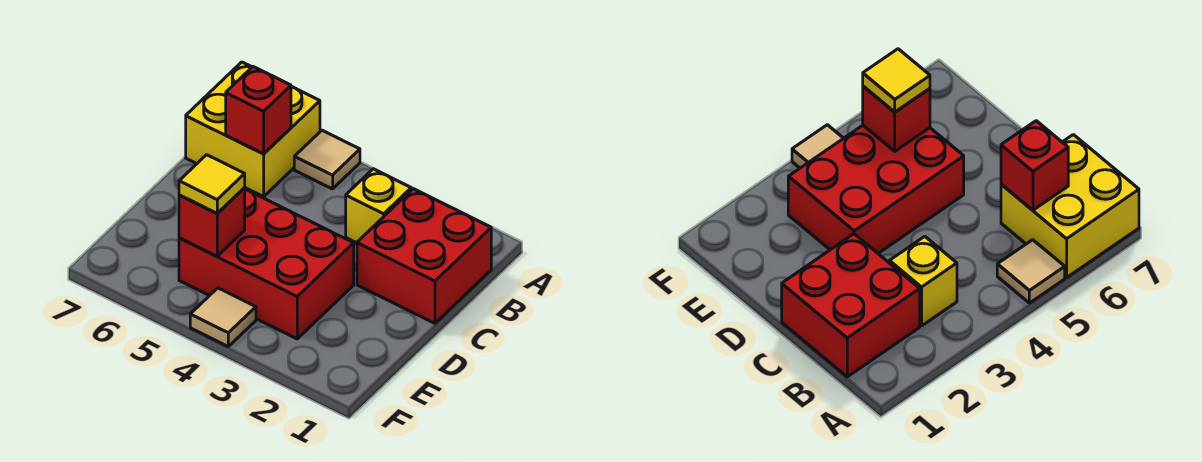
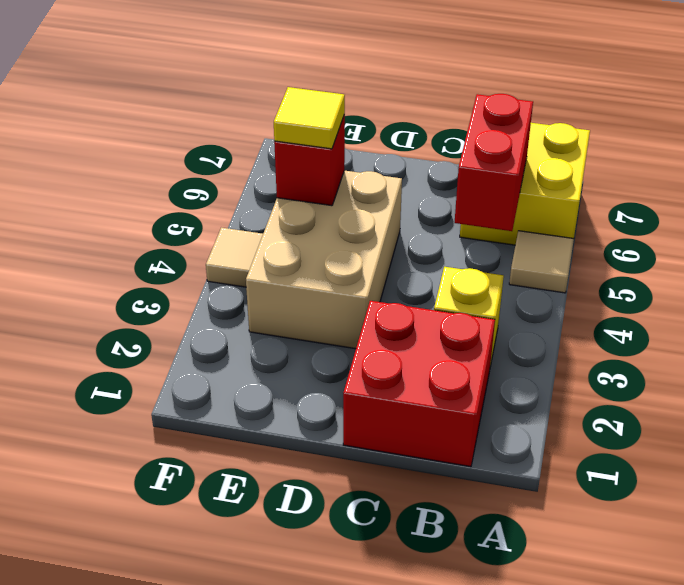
red 1x1 brick [226,67,291,154] -> red 1x2 brick [455,94,533,231]
red 2x3 brick [179,189,354,339] -> tan 2x3 brick [246,170,402,349]

